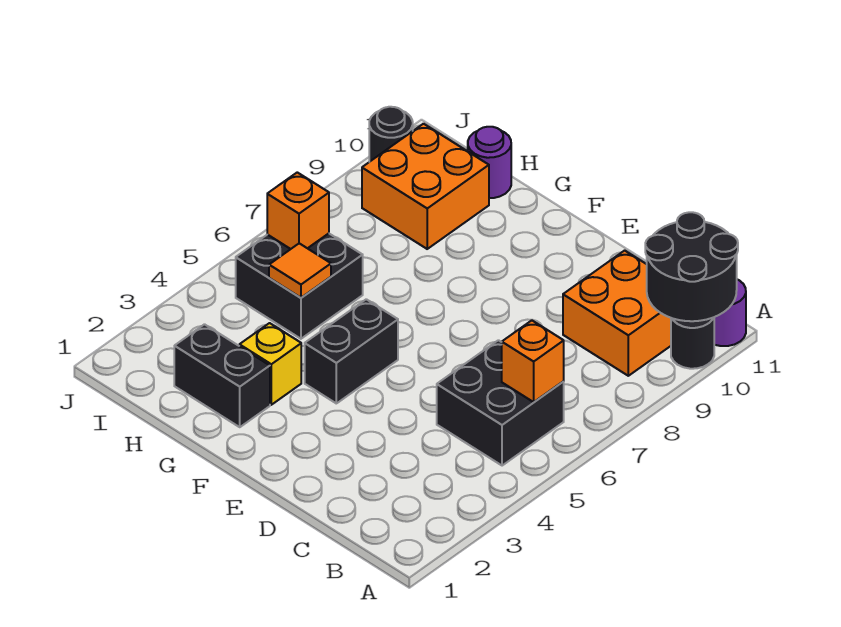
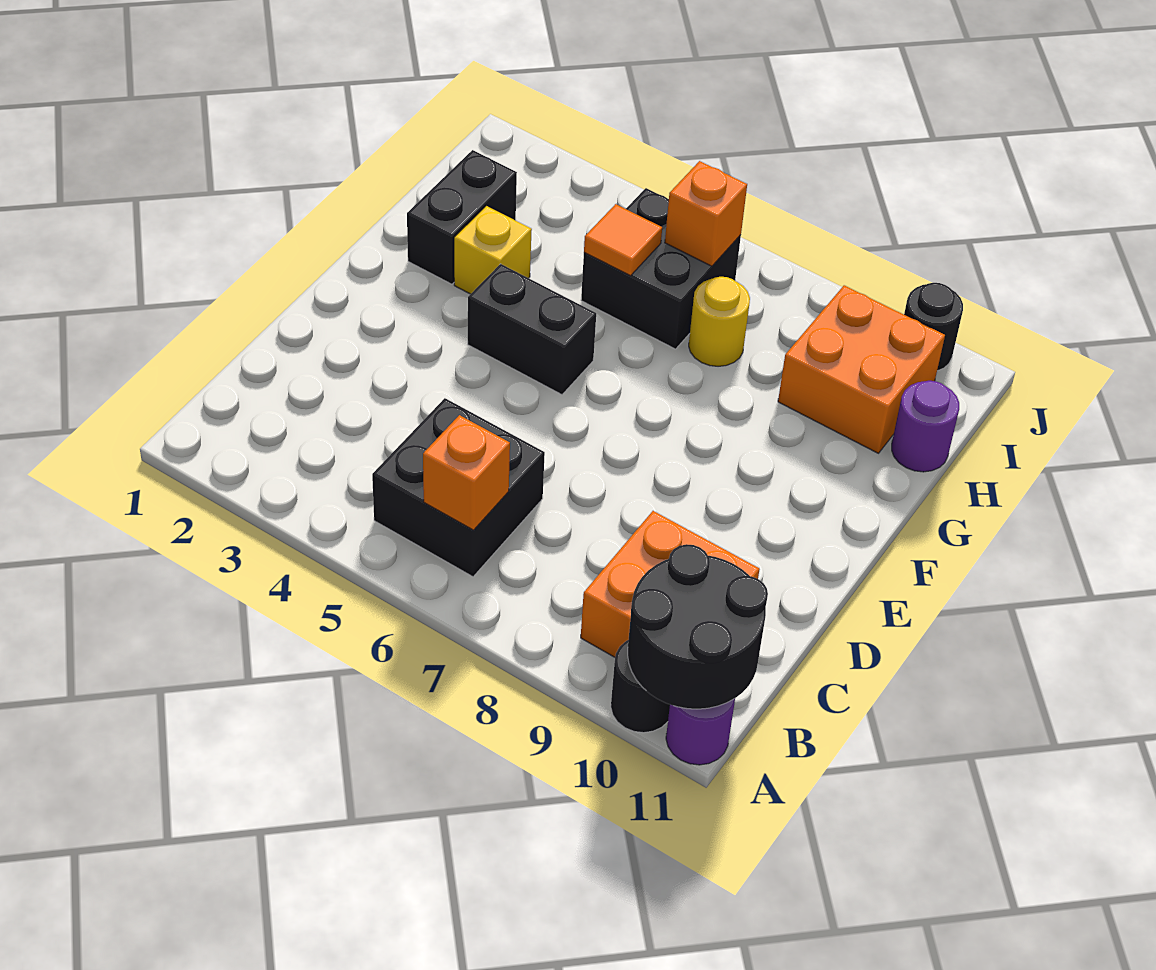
none -> yellow 1x1 round brick [689,277,750,366]

